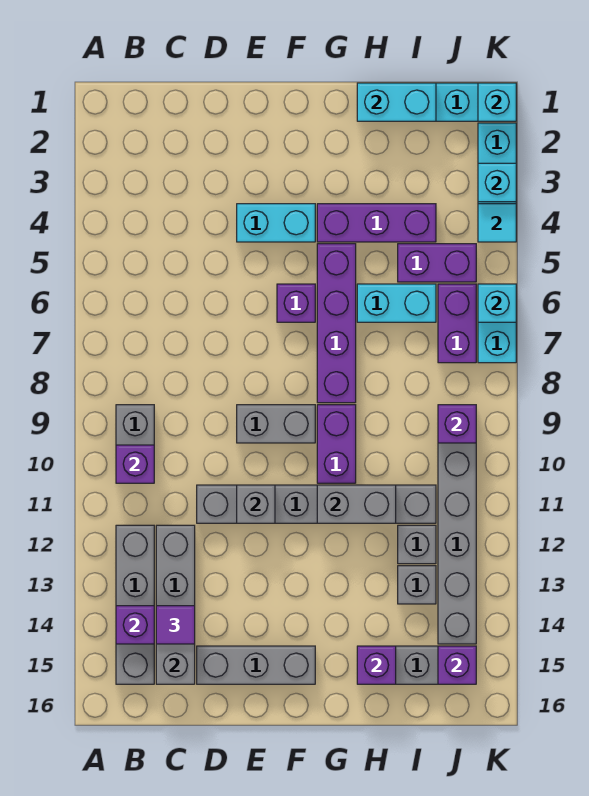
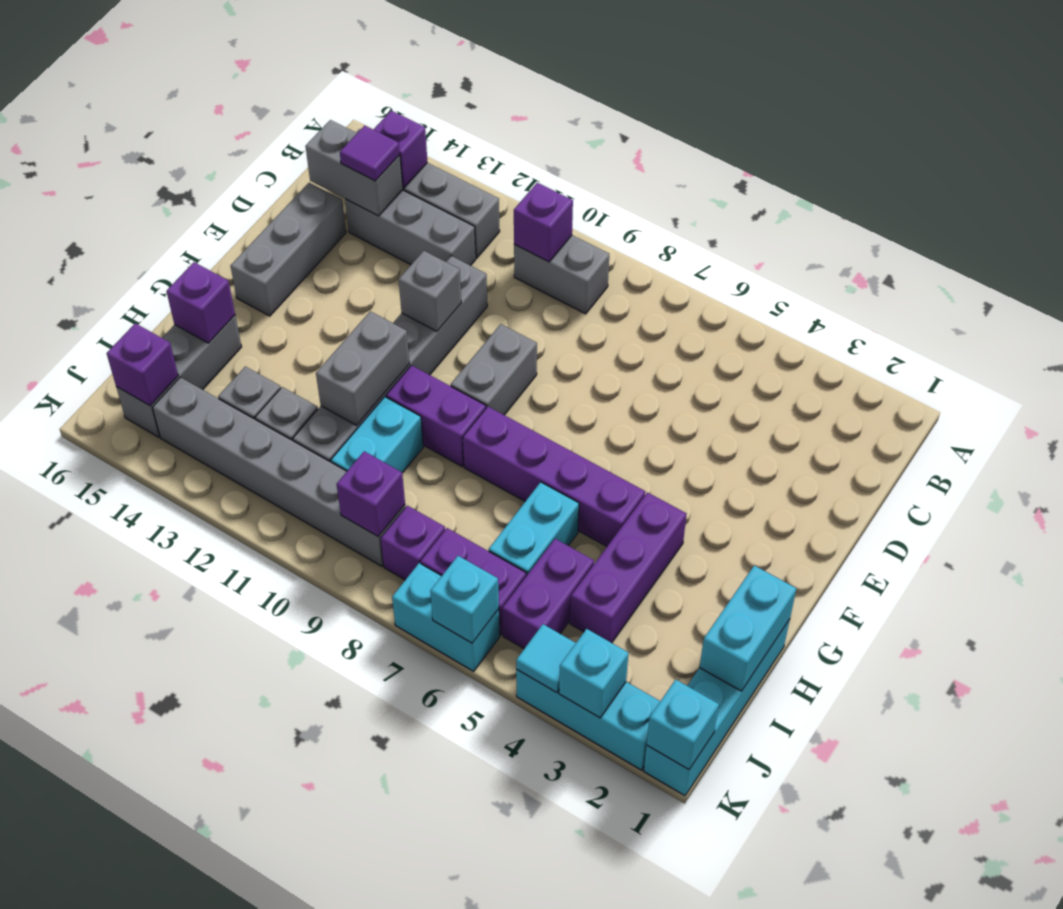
cyan 1x2 brick [237,204,315,242] -> cyan 1x2 brick moved to [331,397,423,473]
purple 1x1 brick [277,284,315,322] -> purple 1x1 brick moved to [381,506,445,580]

